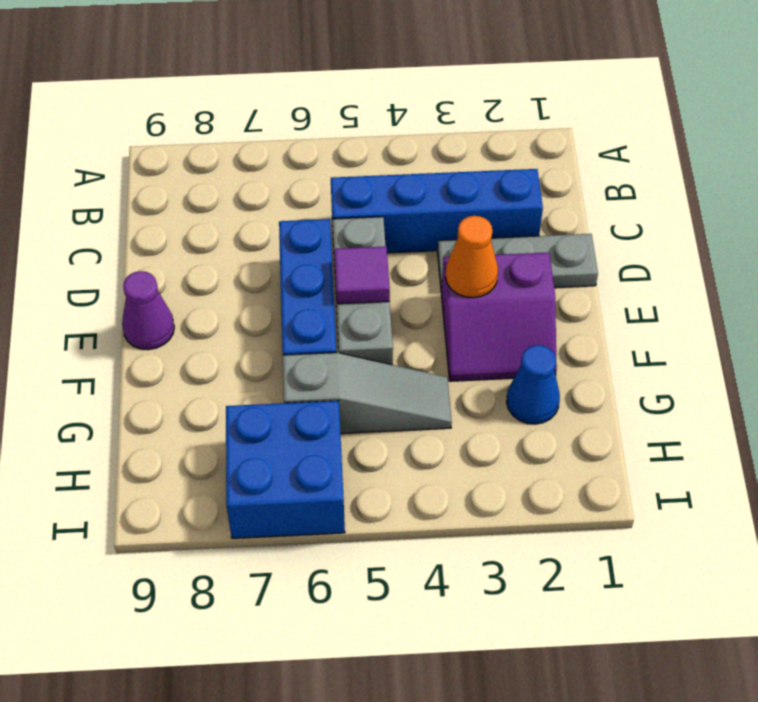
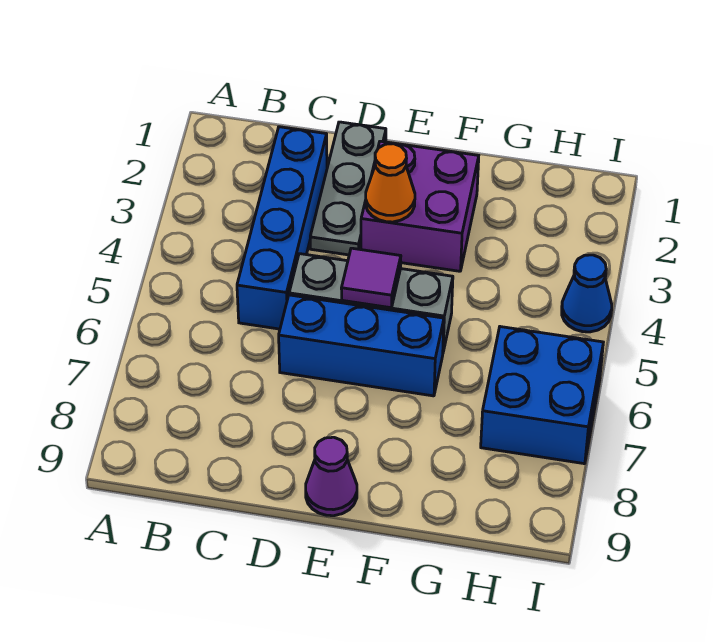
purple 2x2 slope [441,252,557,381] -> purple 2x2 brick [361,141,479,271]
blue 1x1 cone [507,345,560,424] -> blue 1x1 cone moved to [562,255,612,332]
grey 1x3 slope [283,353,452,433] -> none

